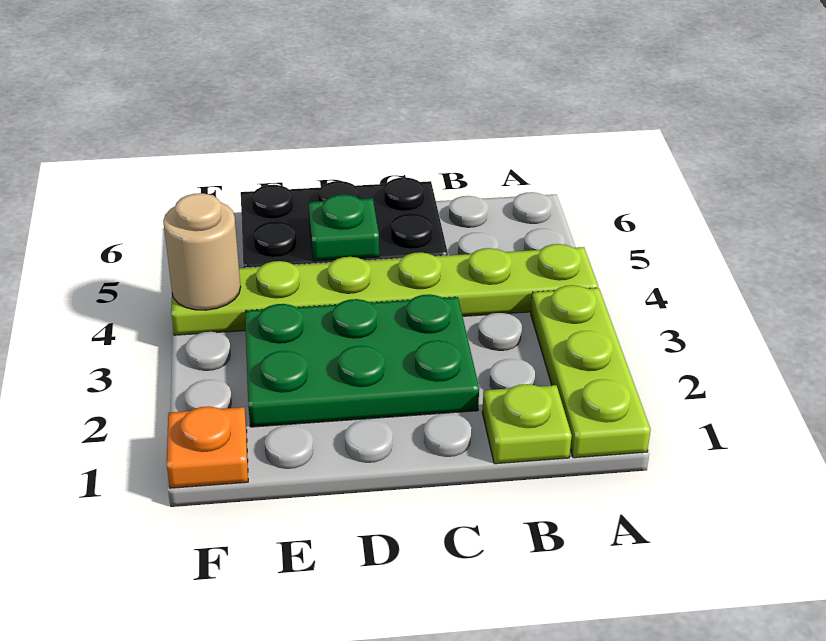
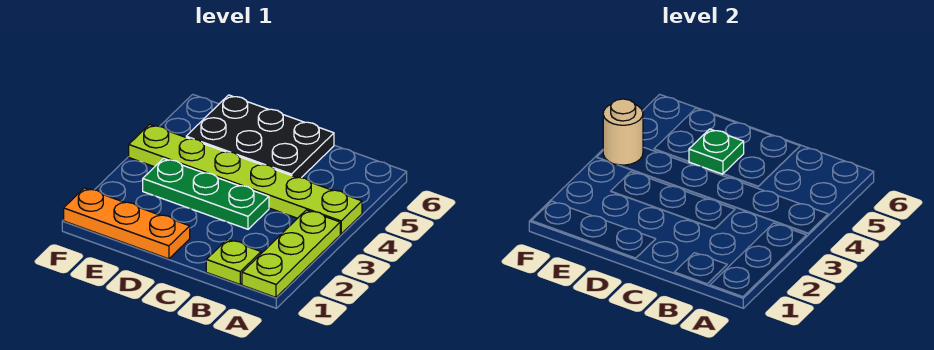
green 2x3 plate [245,294,479,427] -> green 1x3 plate [143,159,269,229]
orange 1x1 plate [167,406,248,488] -> orange 1x3 plate [64,188,190,259]

